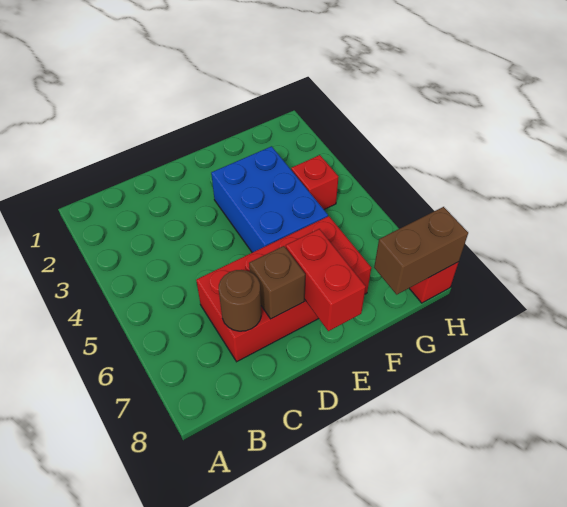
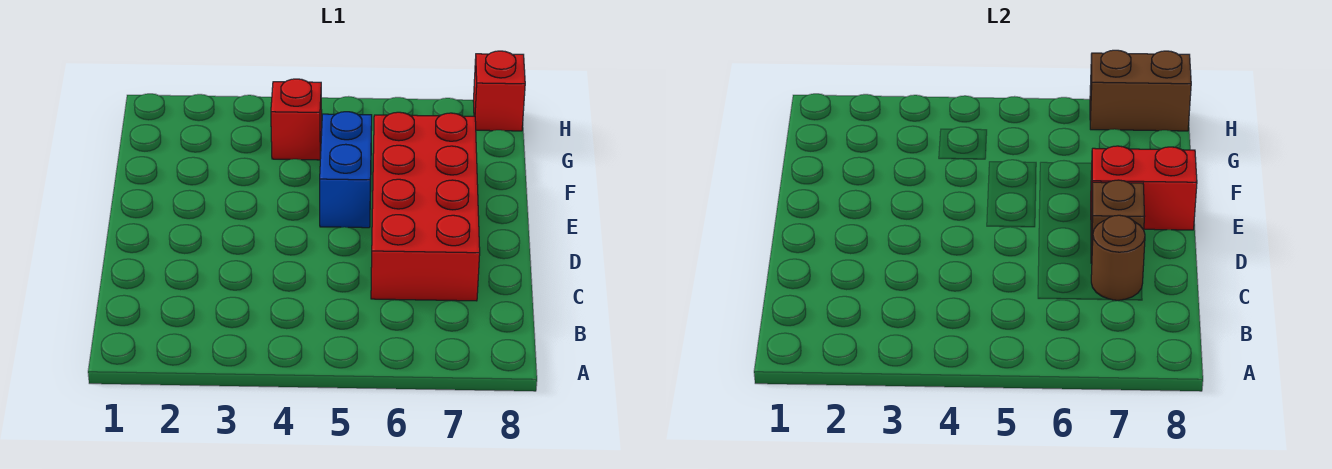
blue 2x3 brick [211,146,328,253] -> blue 1x2 brick [320,112,372,228]
brown 1x2 brick [374,207,468,294] -> brown 1x2 brick turned to [1090,50,1191,131]

